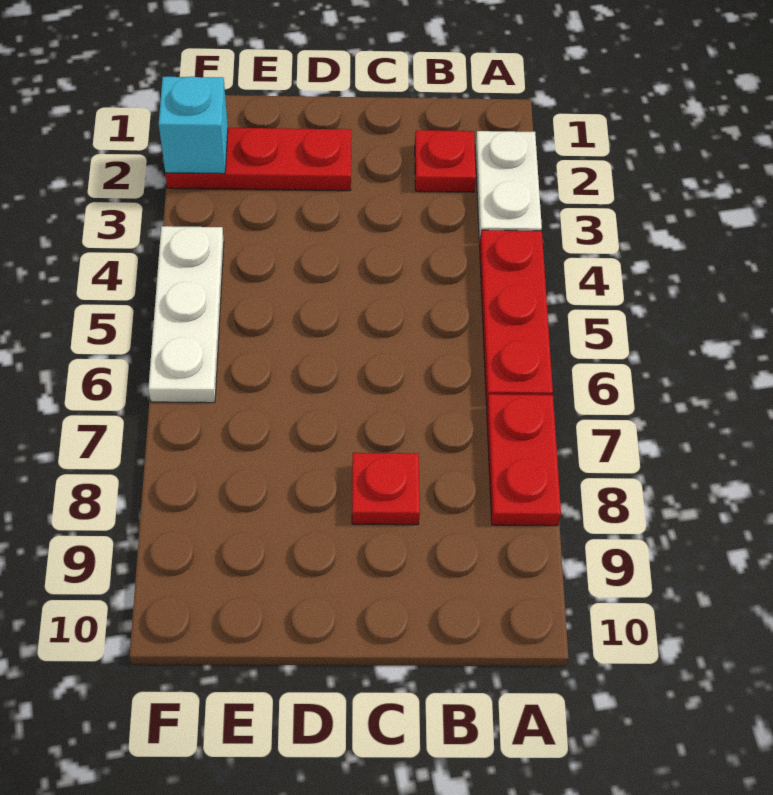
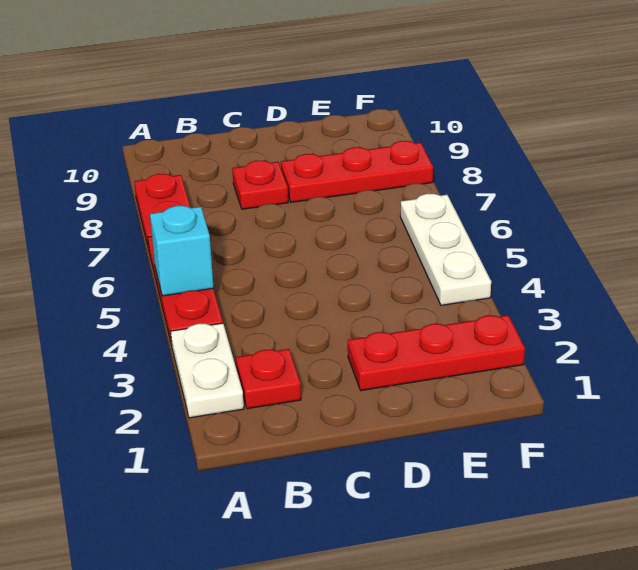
none -> red 1x3 plate [281,141,433,202]
cyan 1x1 brick [159,77,228,174] -> cyan 1x1 brick moved to [150,206,214,296]

